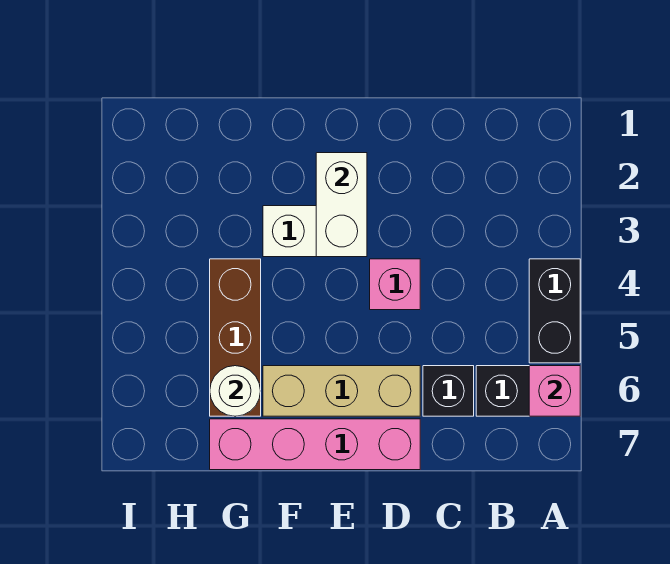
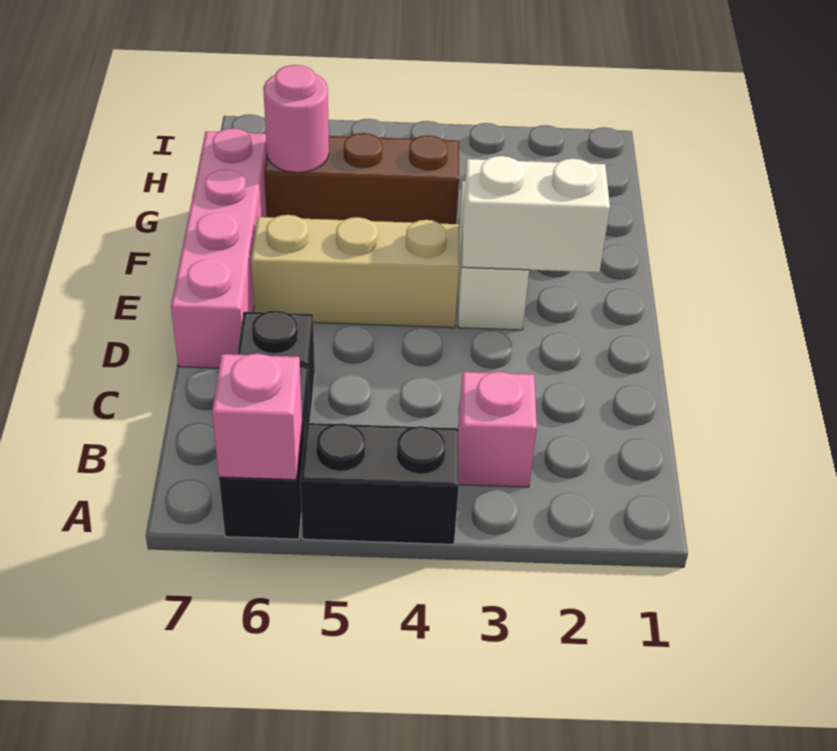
pink 1x1 brick [370,259,420,310] -> pink 1x1 brick moved to [458,372,537,487]
tan 1x3 brick [263,366,420,416] -> tan 1x3 brick turned to [251,215,459,328]
white 1x1 round brick [210,366,261,416] -> pink 1x1 round brick [263,65,329,173]

